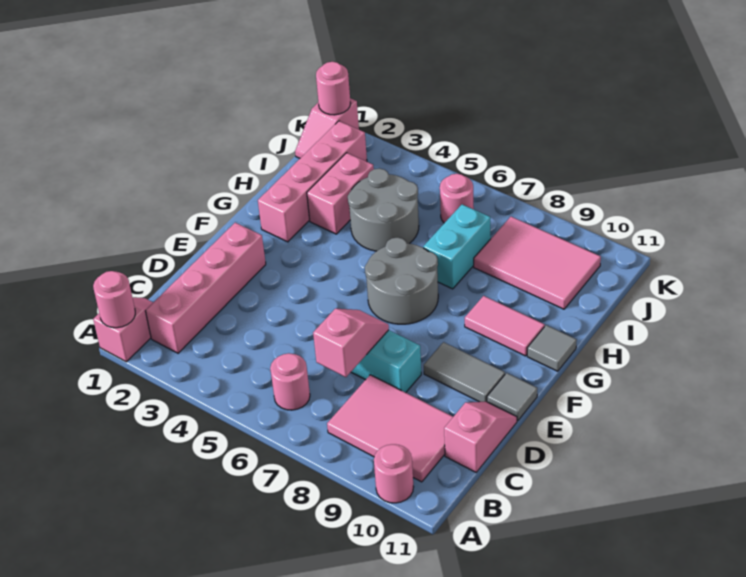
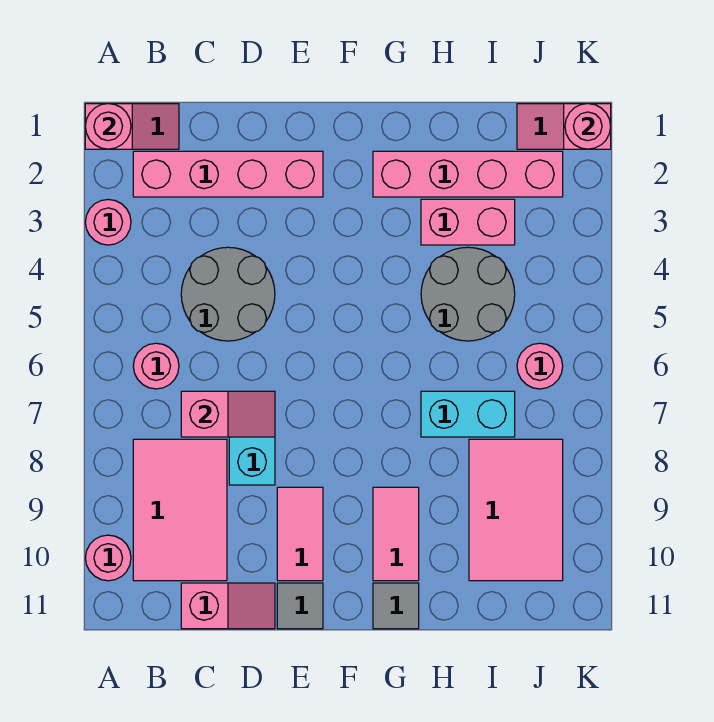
none -> pink 1x1 round brick [85,199,131,245]
grey 1x2 tile [424,342,505,402] -> pink 1x2 tile [277,487,323,581]
grey 2x2 round brick [365,237,438,324] -> grey 2x2 round brick moved to [181,247,275,341]

